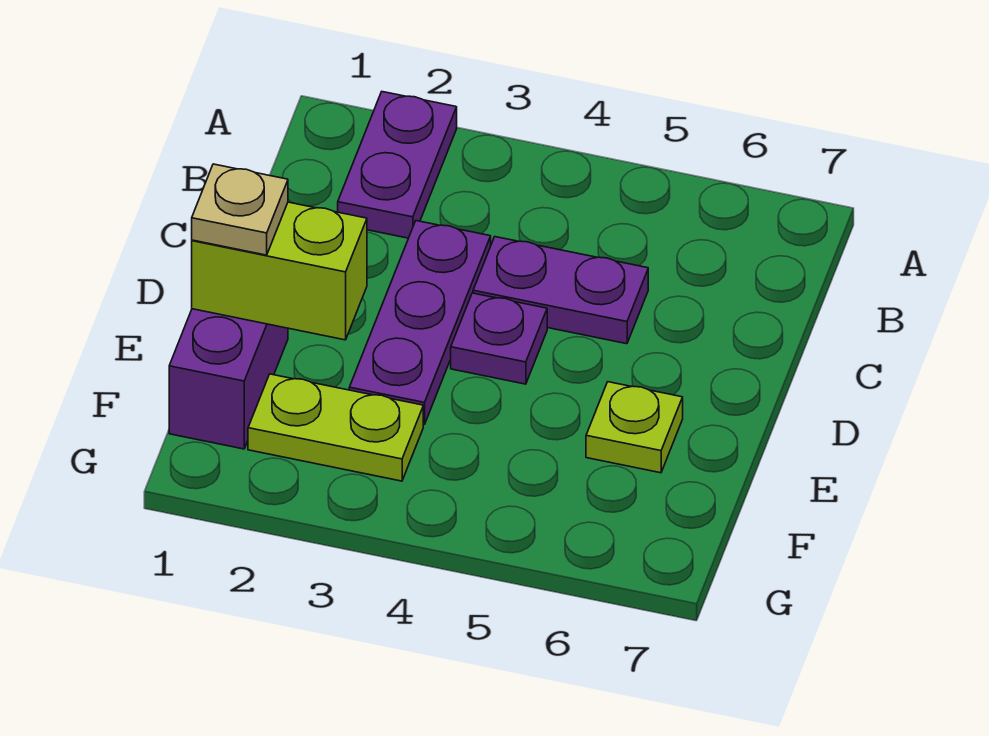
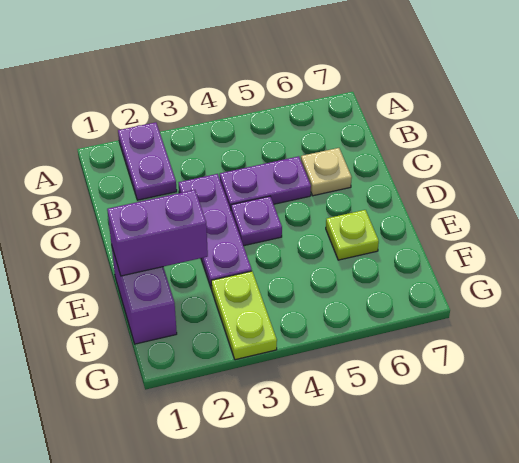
lime 1x2 brick [192,202,367,340] -> purple 1x2 brick [107,190,208,276]
tan 1x1 plate [192,164,288,255] -> tan 1x1 plate moved to [301,148,352,196]
lime 1x2 plate [248,374,423,481] -> lime 1x2 plate turned to [211,271,277,360]

